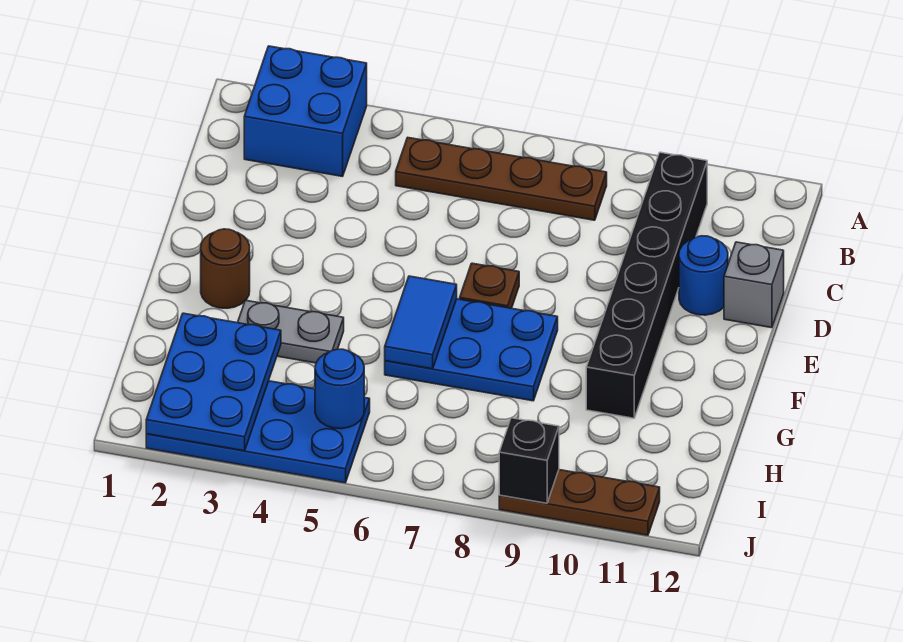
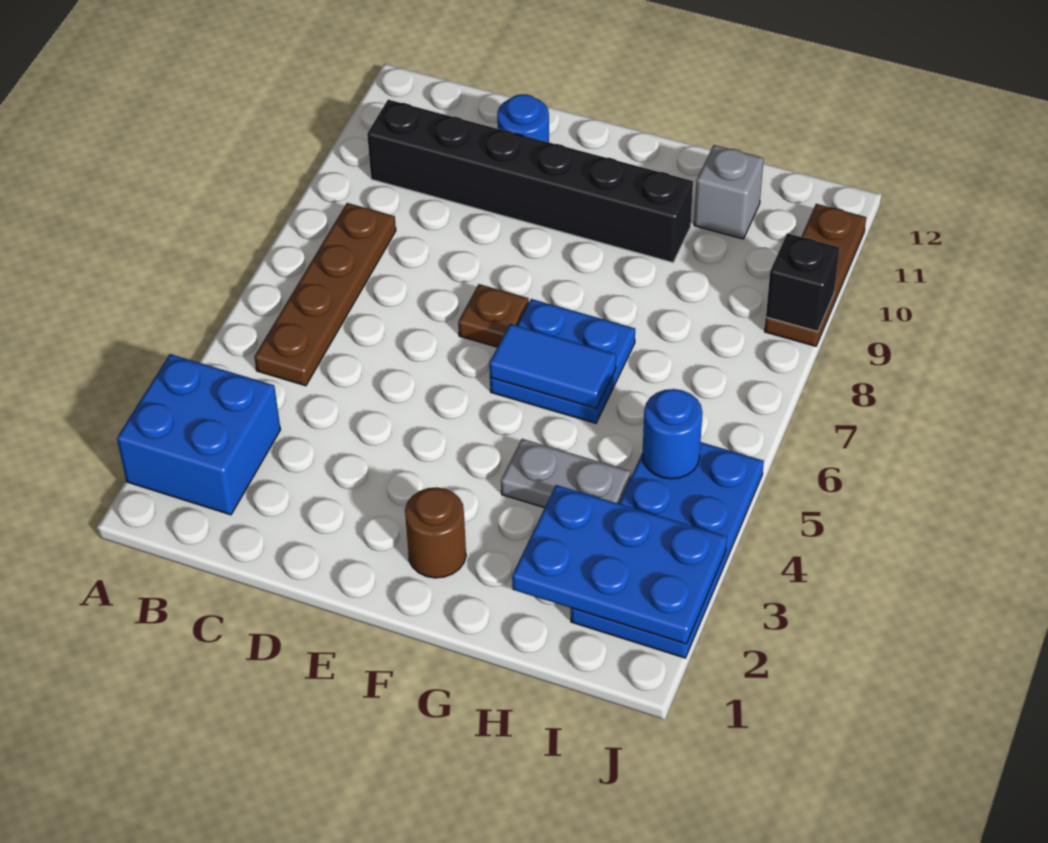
grey 1x1 brick [724,242,784,328] -> grey 1x1 brick moved to [694,145,764,239]
blue 2x3 plate [385,299,558,401] -> blue 2x2 plate [490,299,635,423]
grey 1x2 plate [238,300,344,363] -> grey 1x2 plate turned to [501,439,631,508]

